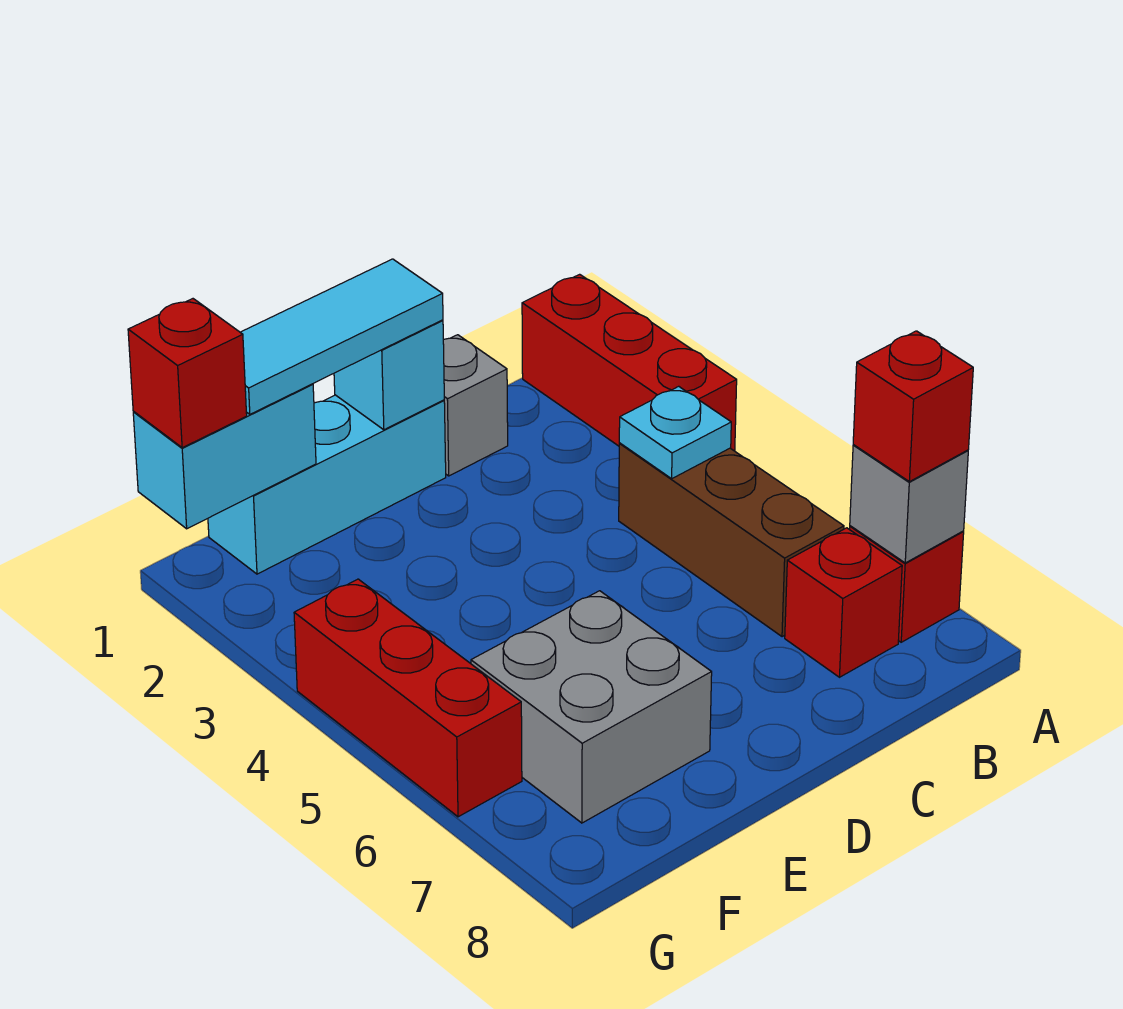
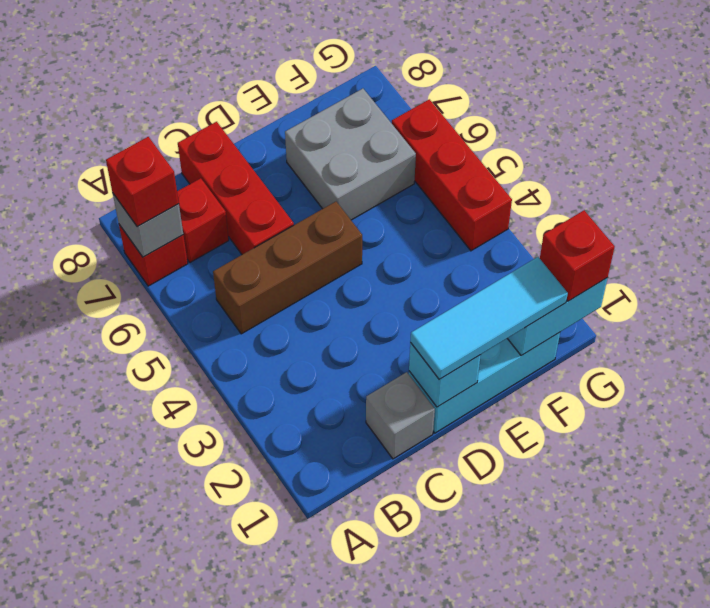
red 1x3 brick [522,274,737,451] -> red 1x3 brick moved to [178,122,294,255]
brown 1x3 brick [619,443,844,637] -> brown 1x3 brick turned to [213,202,362,334]
cyan 1x1 plate [619,386,731,479] -> none

